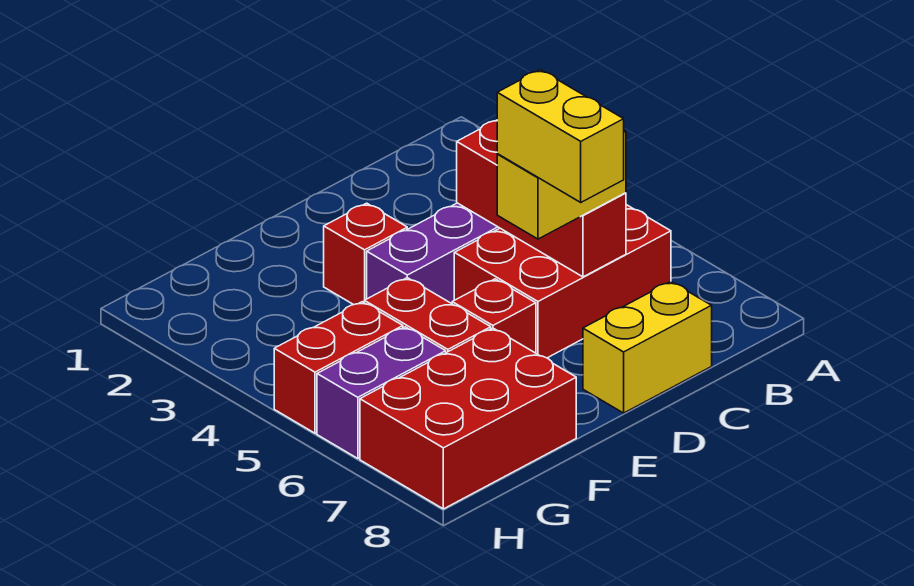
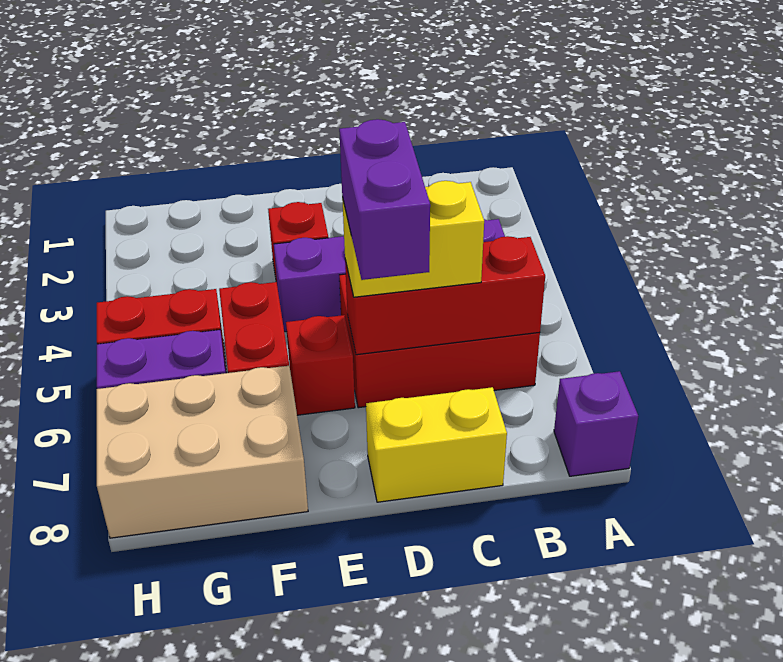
none -> purple 1x1 brick [554,371,638,476]
red 1x3 brick [457,120,626,277] -> red 1x3 brick turned to [345,236,545,355]
yellow 1x2 brick [497,70,624,202] -> purple 1x2 brick [339,119,430,280]
red 2x3 brick [360,328,576,509] -> tan 2x3 brick [97,366,308,538]

